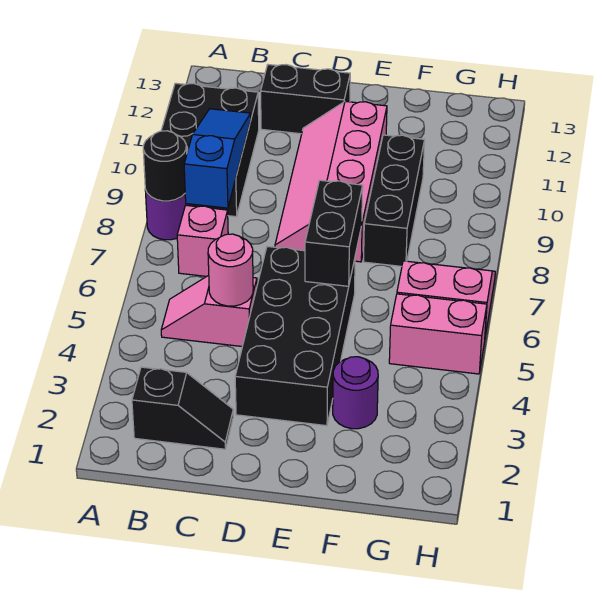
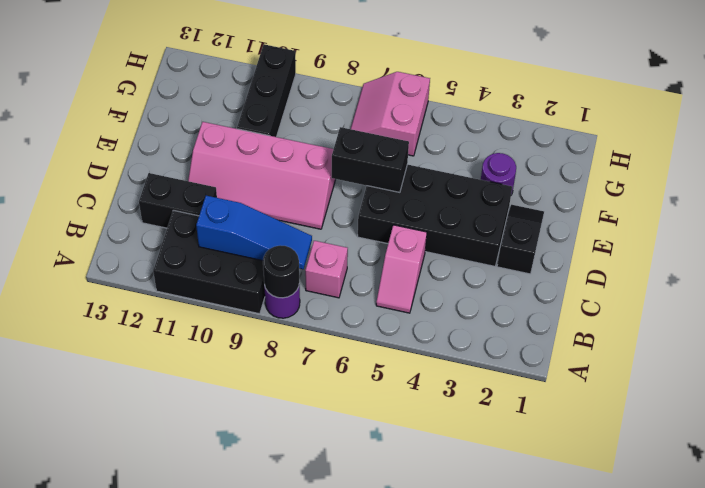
black 1x2 slope [132,367,233,449] -> black 1x2 slope moved to [497,205,544,274]
blue 1x3 slope [184,109,251,208] -> blue 1x3 slope turned to [196,196,312,269]
pink 1x1 round brick [208,234,253,306] -> none
black 1x2 brick [261,65,350,134] -> black 1x2 brick turned to [139,173,217,228]
black 1x3 brick [364,135,425,266] -> black 1x3 brick turned to [237,44,296,137]
pink 1x2 brick [389,294,487,374] -> none

